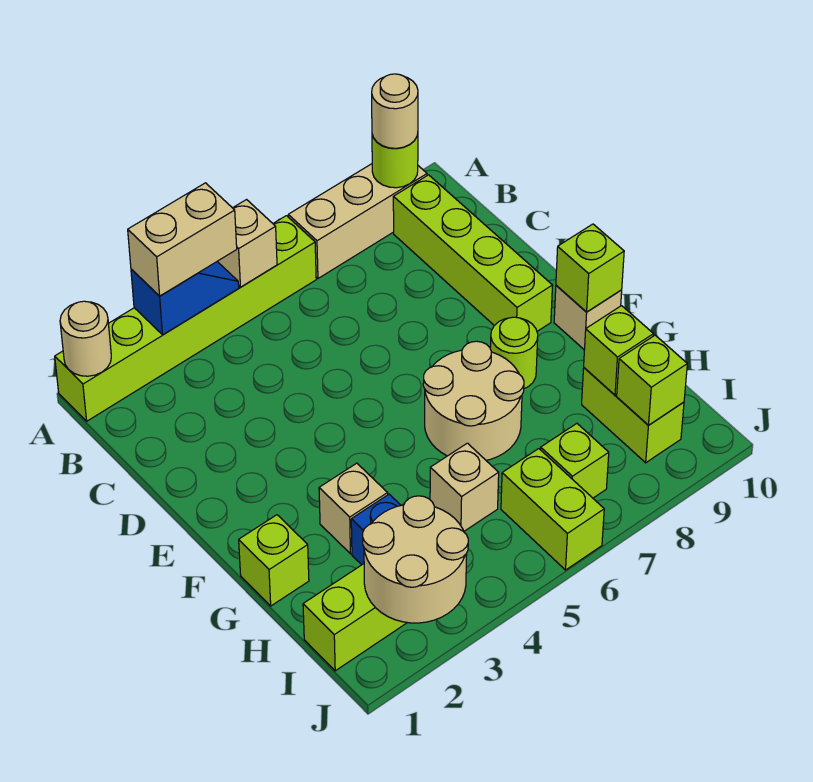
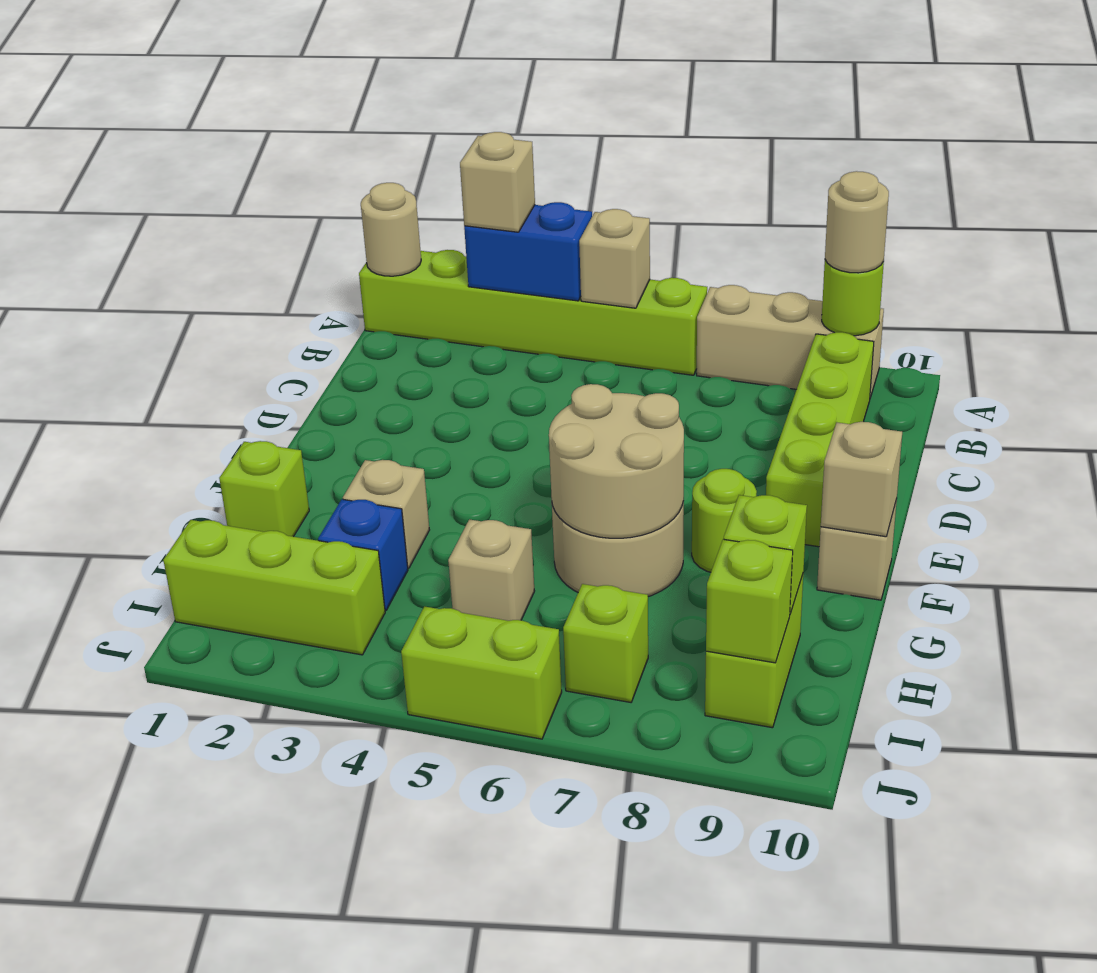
blue 1x2 slope [131,262,239,335] -> blue 1x2 brick [464,202,592,301]
tan 1x2 brick [128,183,237,296] -> tan 1x1 brick [460,132,535,232]
lime 1x1 brick [556,224,624,312] -> tan 1x1 brick [821,422,902,537]
tan 2x2 round brick [363,496,468,623] -> tan 2x2 round brick moved to [549,384,684,538]
lime 1x2 brick [501,449,604,570] -> lime 1x2 brick turned to [401,607,562,739]

